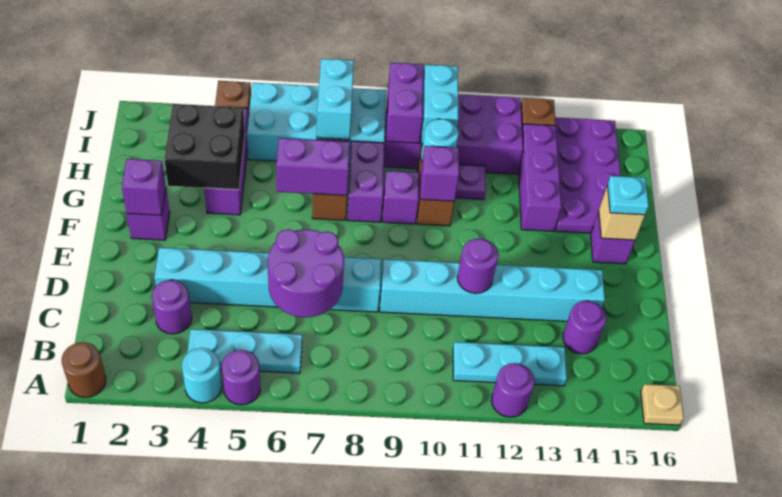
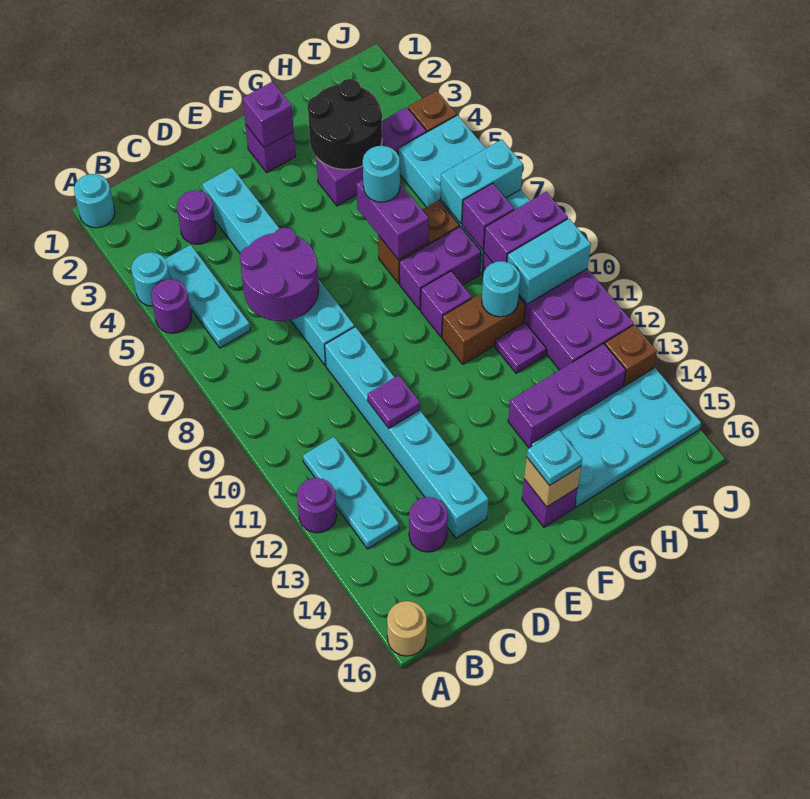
brown 1x1 round brick [62,342,106,397] -> cyan 1x1 round brick [74,174,115,228]
tan 1x1 plate [641,384,684,425] -> tan 1x1 round brick [387,601,427,656]
purple 1x1 round brick [457,239,498,293] -> purple 1x1 plate [368,375,420,428]
black 2x2 brick [164,104,245,190] -> black 2x2 round brick [307,79,382,169]
none -> cyan 1x1 round brick [363,146,400,202]
purple 1x1 brick [421,146,459,201] -> purple 1x1 brick moved to [462,183,514,250]
purple 2x4 plate [555,117,621,233] -> cyan 2x4 plate [531,368,701,507]

